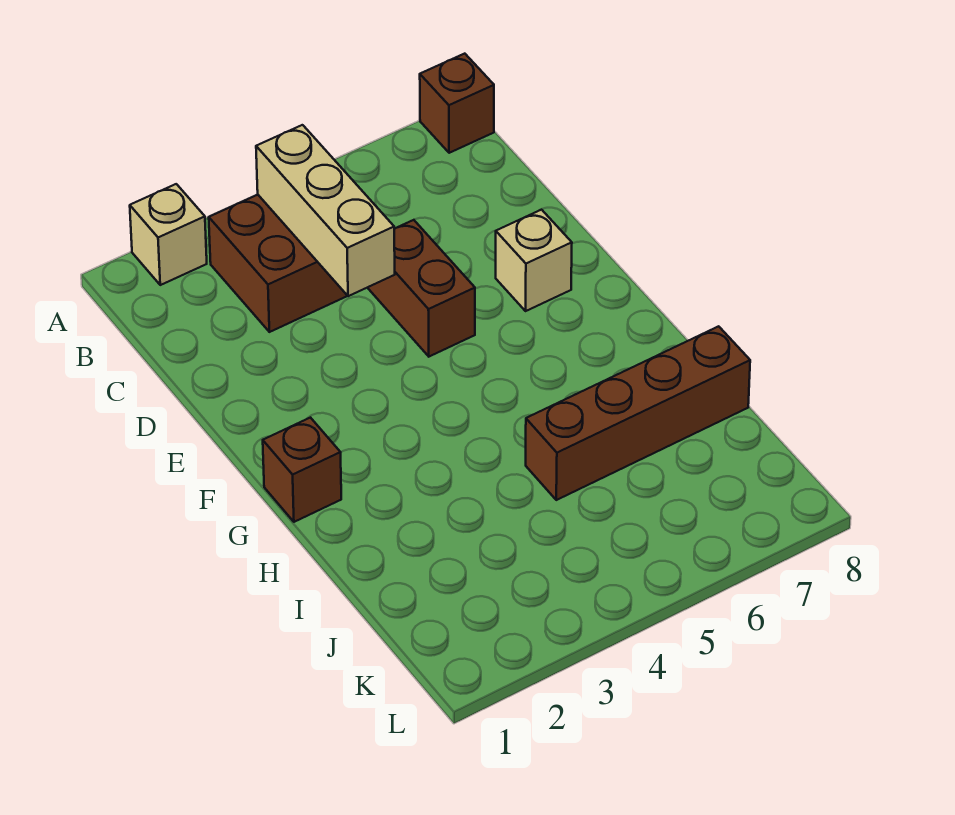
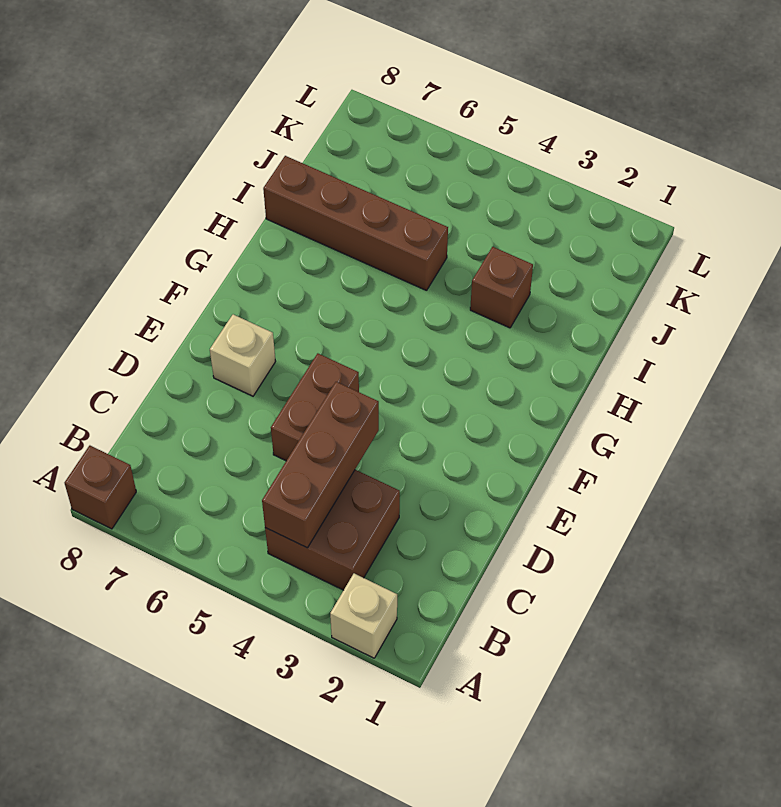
tan 1x3 brick [256,125,395,296] -> brown 1x3 brick [262,382,379,548]
brown 1x1 brick [263,418,341,522] -> brown 1x1 brick moved to [470,247,533,328]

